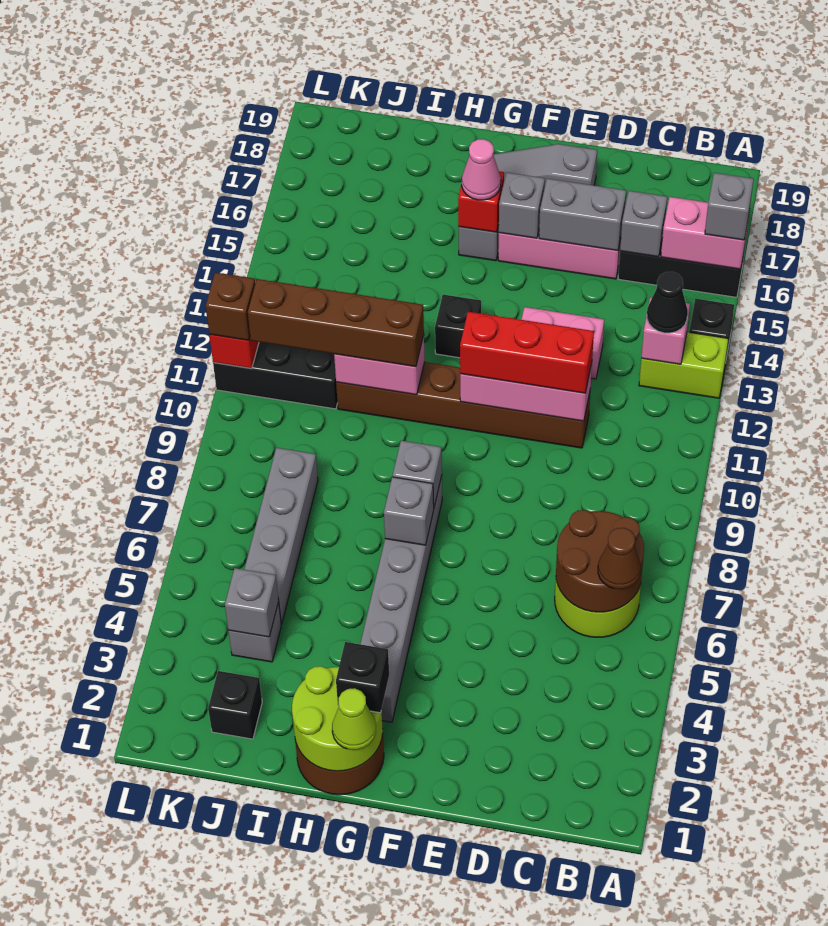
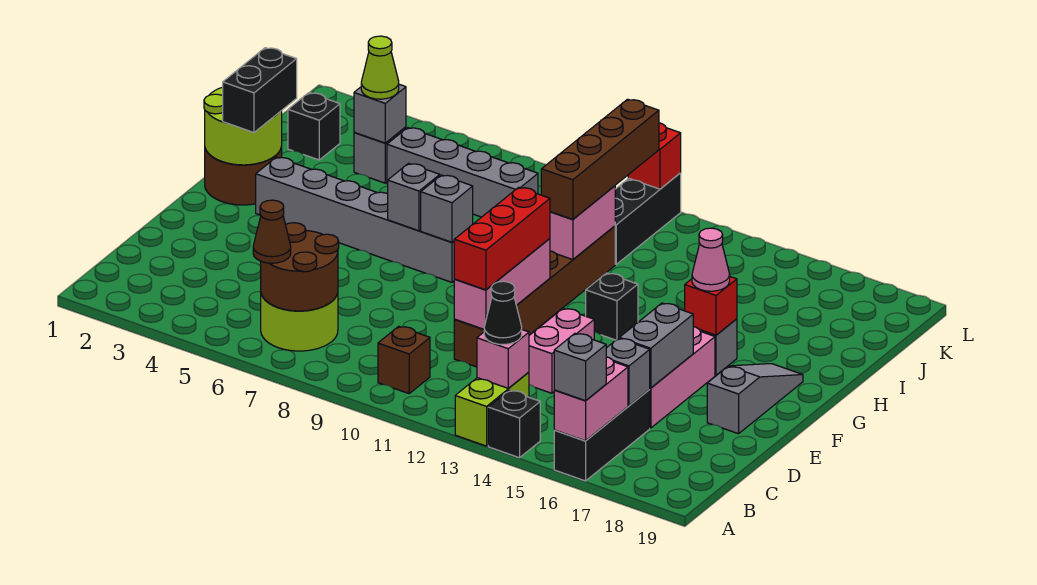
grey 1x1 brick [499,172,545,238] -> none
lime 1x1 cone [332,688,376,750] -> lime 1x1 cone moved to [361,36,399,99]
black 1x1 brick [336,642,389,713] -> black 1x2 brick [223,48,297,133]
brown 1x1 brick [206,272,255,340] -> brown 1x1 brick moved to [378,326,430,394]

